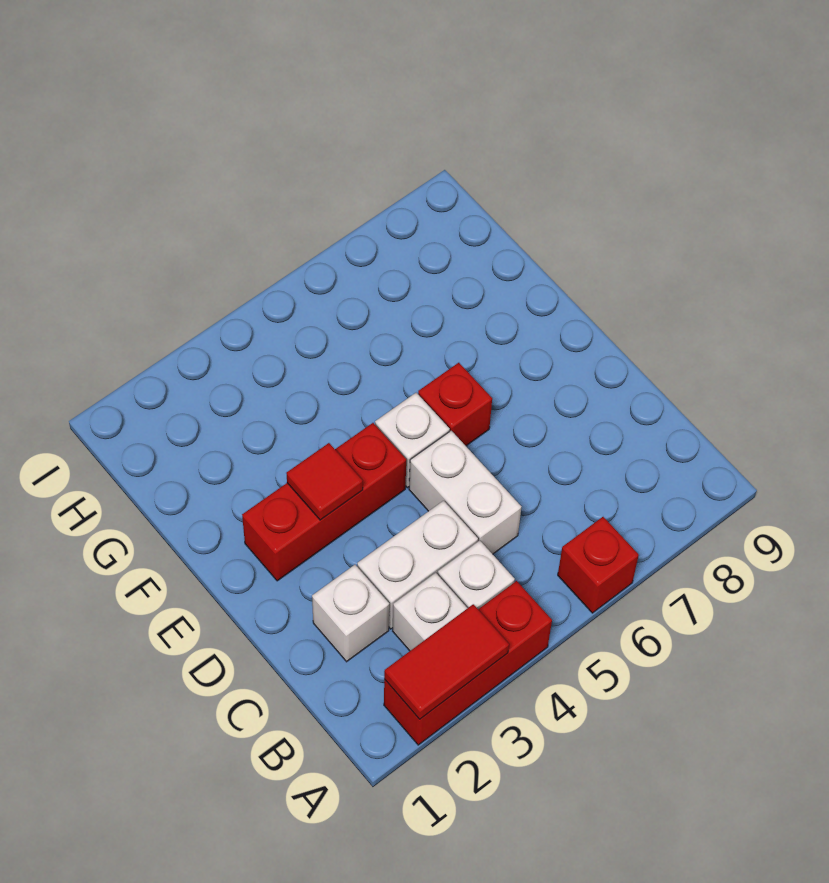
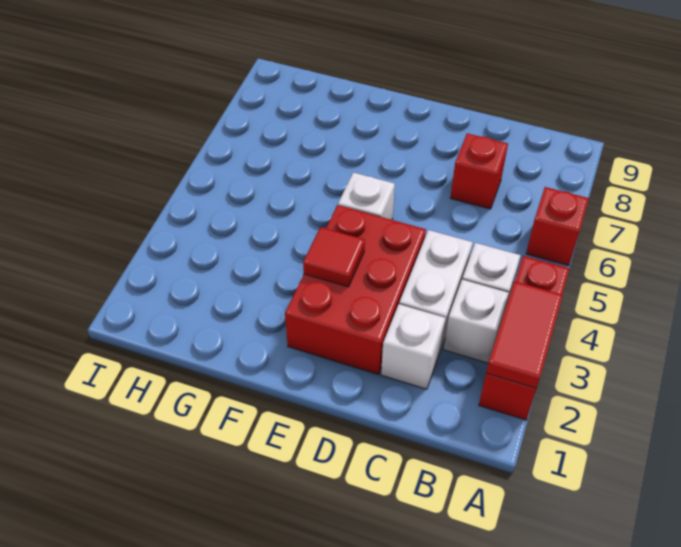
white 1x2 brick [409,431,521,554] -> none
red 1x3 brick [242,423,406,581] -> red 2x3 brick [285,205,426,374]
red 1x1 brick [418,363,492,446] -> red 1x1 brick moved to [450,133,508,209]

